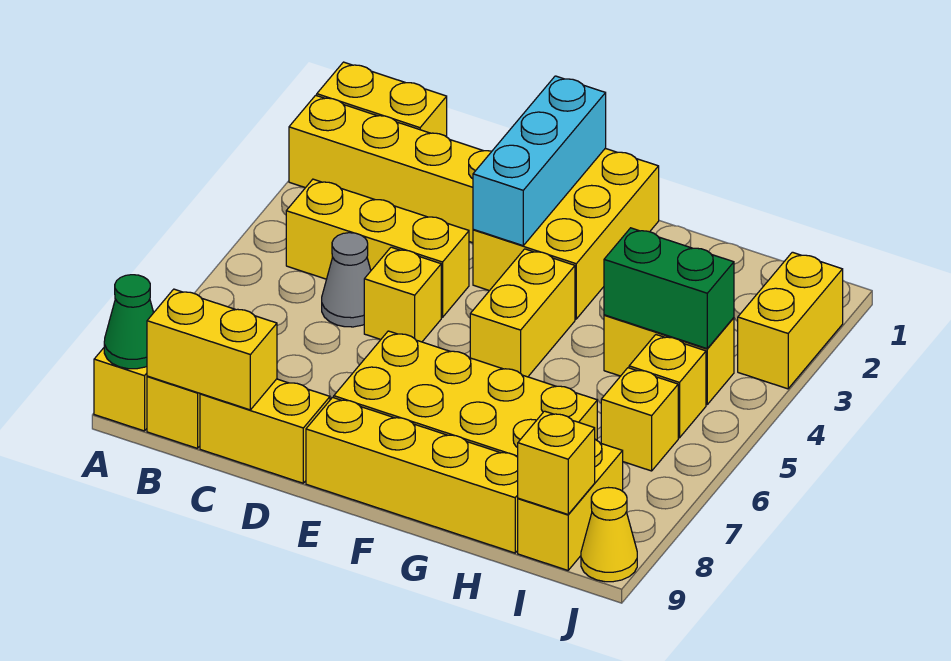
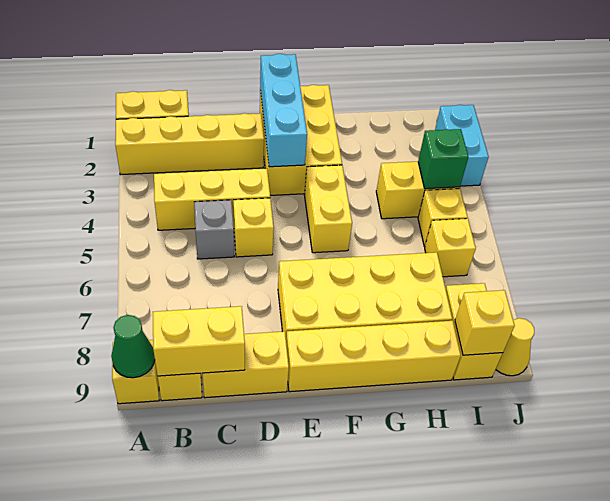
grey 1x1 cone [322,233,371,327] -> grey 1x1 brick [194,200,234,259]
green 1x2 brick [604,228,734,348] -> green 1x1 brick [418,129,468,189]
yellow 1x2 brick [738,252,843,389] -> cyan 1x2 brick [435,105,489,186]

